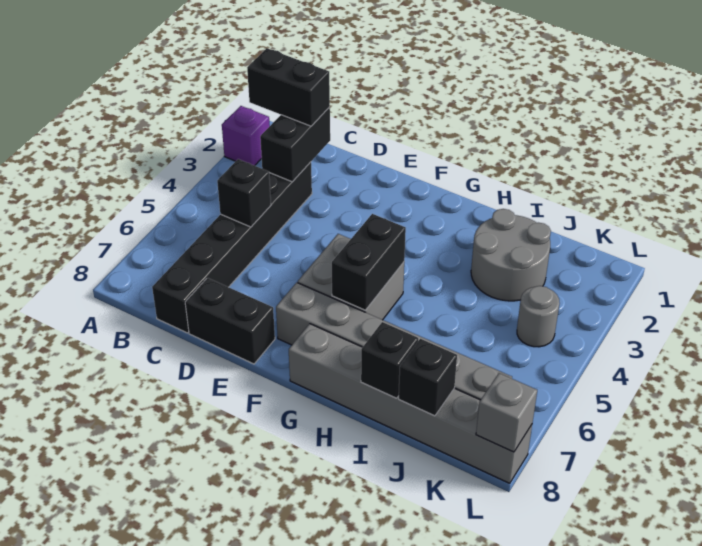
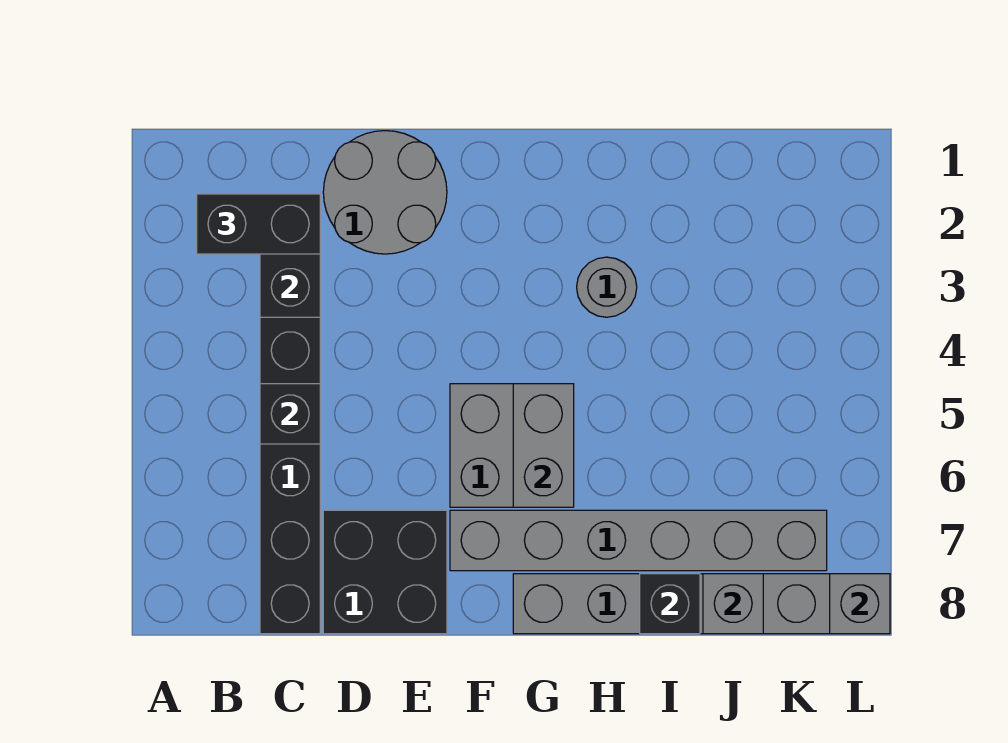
purple 1x1 brick [222,106,270,166] -> none
black 1x2 brick [185,278,275,364] -> black 2x2 brick [323,510,447,634]
black 1x2 brick [332,214,406,310] -> grey 1x2 brick [513,384,574,507]
grey 2x2 round brick [471,209,551,301] -> grey 2x2 round brick moved to [323,131,447,254]
black 1x1 brick [399,339,457,416] -> grey 1x1 brick [703,574,763,634]
grey 1x1 round brick [517,286,560,347] -> grey 1x1 round brick moved to [577,257,637,317]

